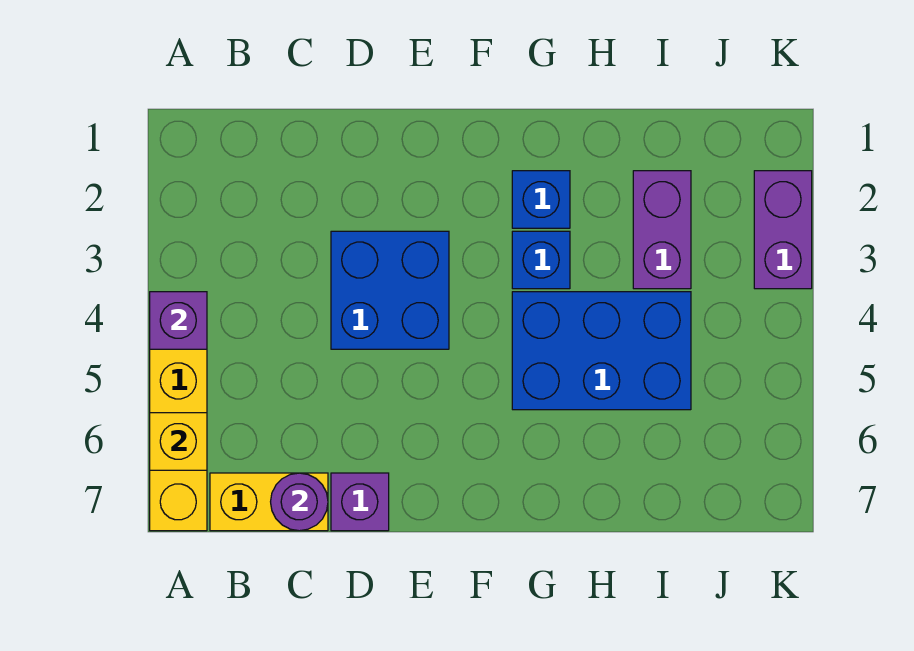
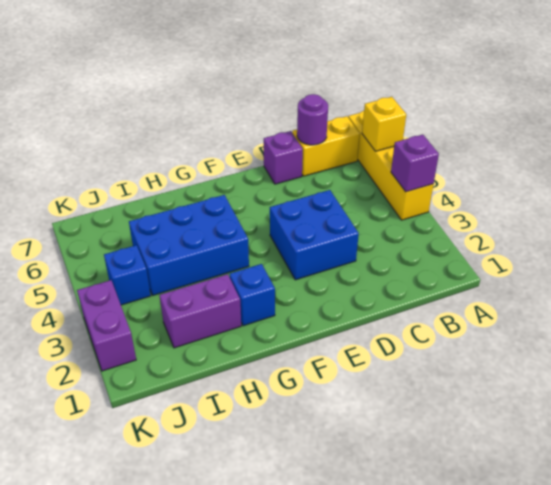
blue 1x1 brick [512,231,570,289] -> blue 1x1 brick moved to [104,245,151,305]
purple 1x2 brick [633,171,691,289] -> purple 1x2 brick turned to [159,274,241,348]

